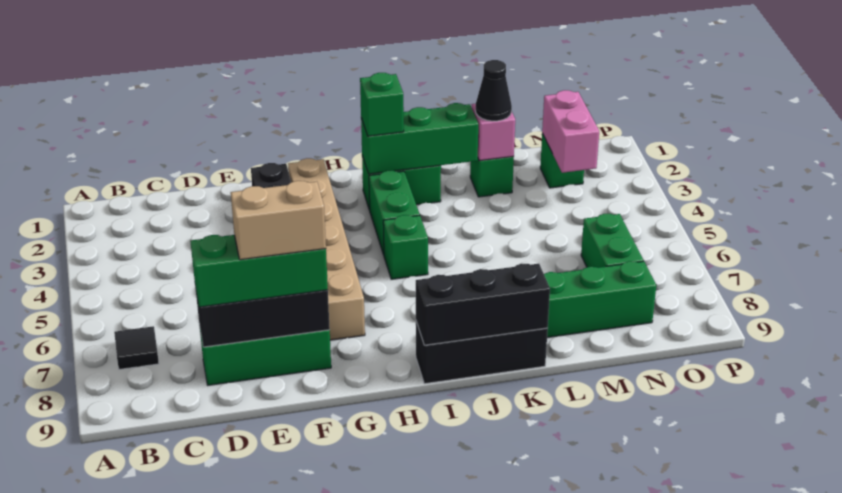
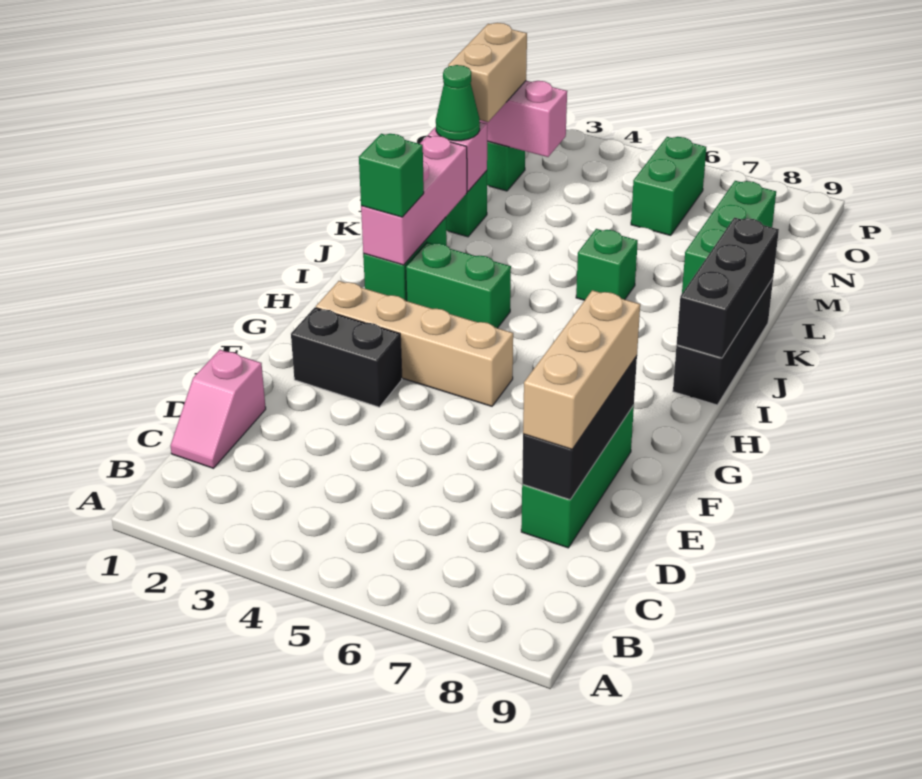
black 1x1 tile [114,326,159,369] -> none
none -> pink 1x2 slope [171,350,266,468]
green 1x3 brick [190,235,328,307] -> tan 1x3 brick [523,290,640,449]
tan 1x2 brick [231,181,326,260] -> tan 1x2 brick moved to [448,23,527,122]
tan 1x6 brick [288,158,365,340] -> tan 1x4 brick [316,281,513,406]
green 1x3 brick [361,103,478,174] -> pink 1x3 brick [361,136,467,265]
green 1x1 brick [383,215,428,279] -> green 1x1 brick moved to [576,229,638,300]
black 1x1 cone [476,60,512,121] -> green 1x1 cone [436,65,480,141]
green 1x2 brick [581,214,644,268] -> green 1x2 brick turned to [631,137,706,235]

